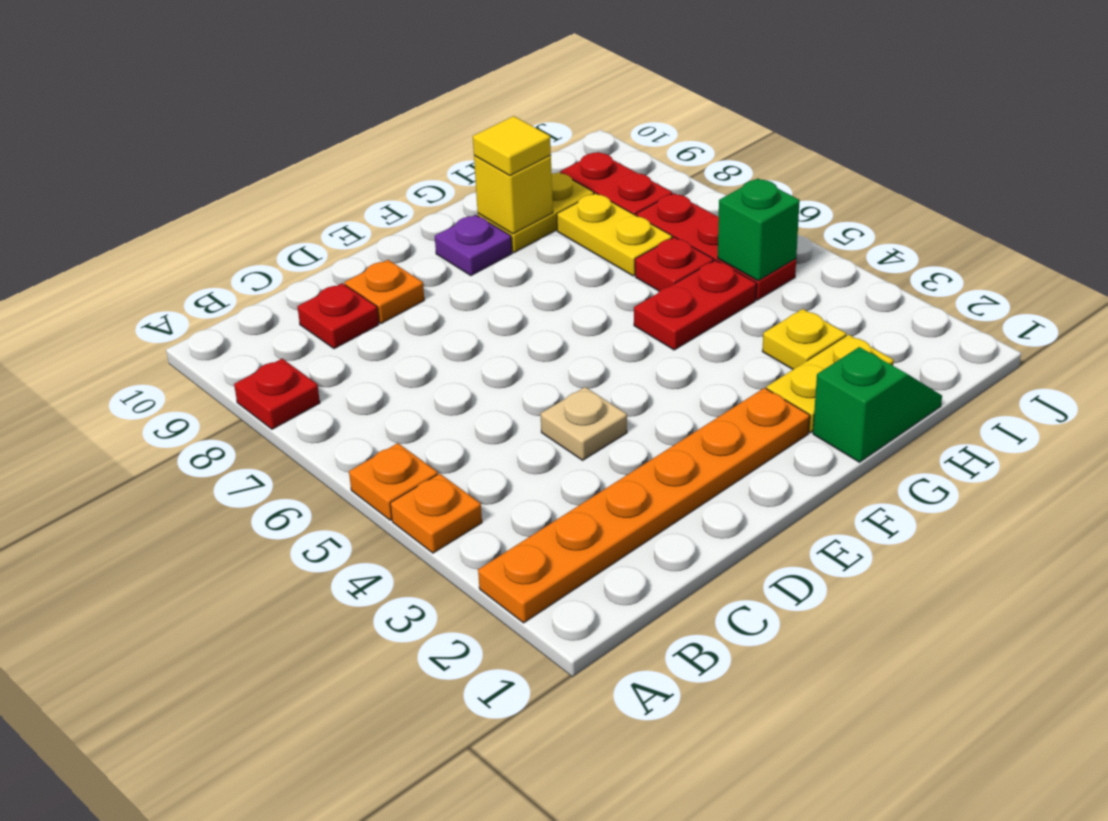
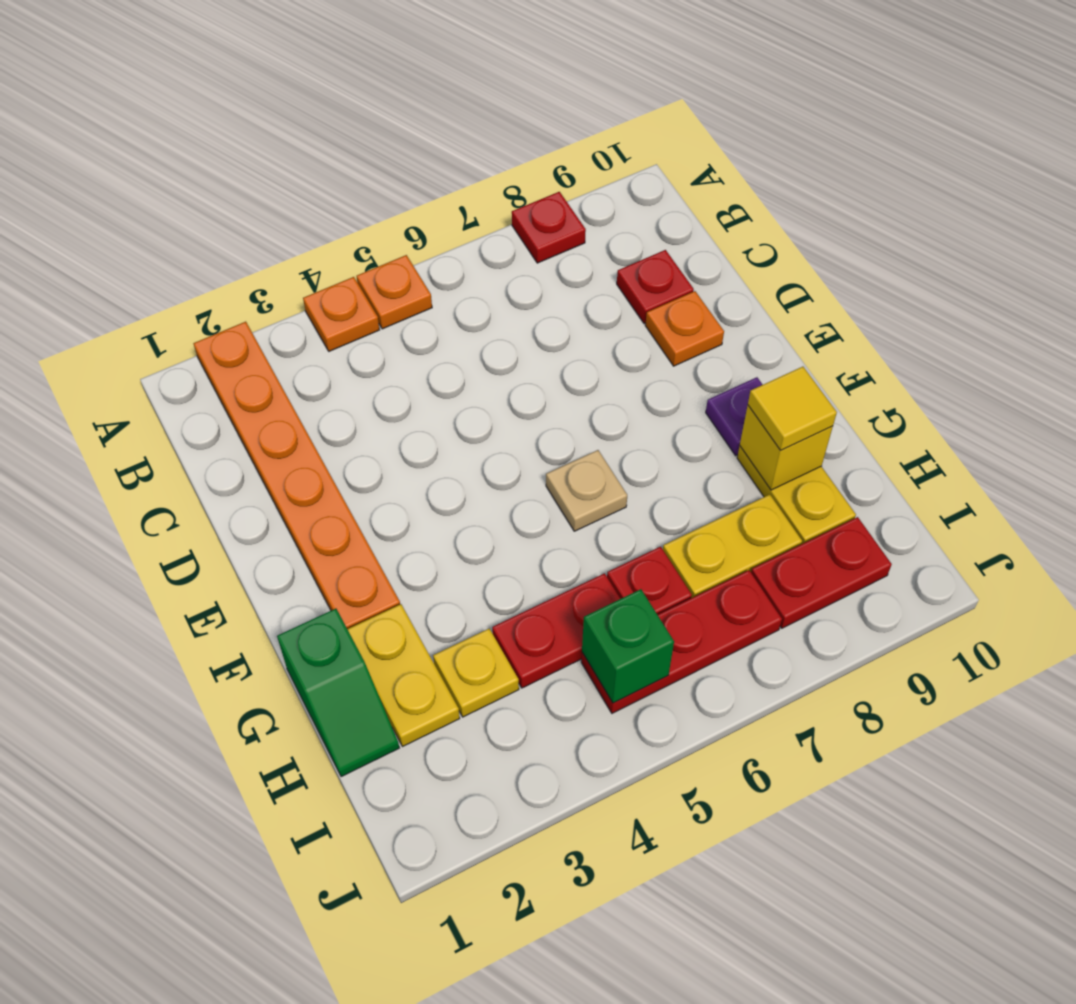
tan 1x1 plate [541,387,627,460] -> tan 1x1 plate moved to [546,450,627,531]
red 1x2 plate [634,260,756,350] -> red 1x2 plate turned to [492,573,620,688]

